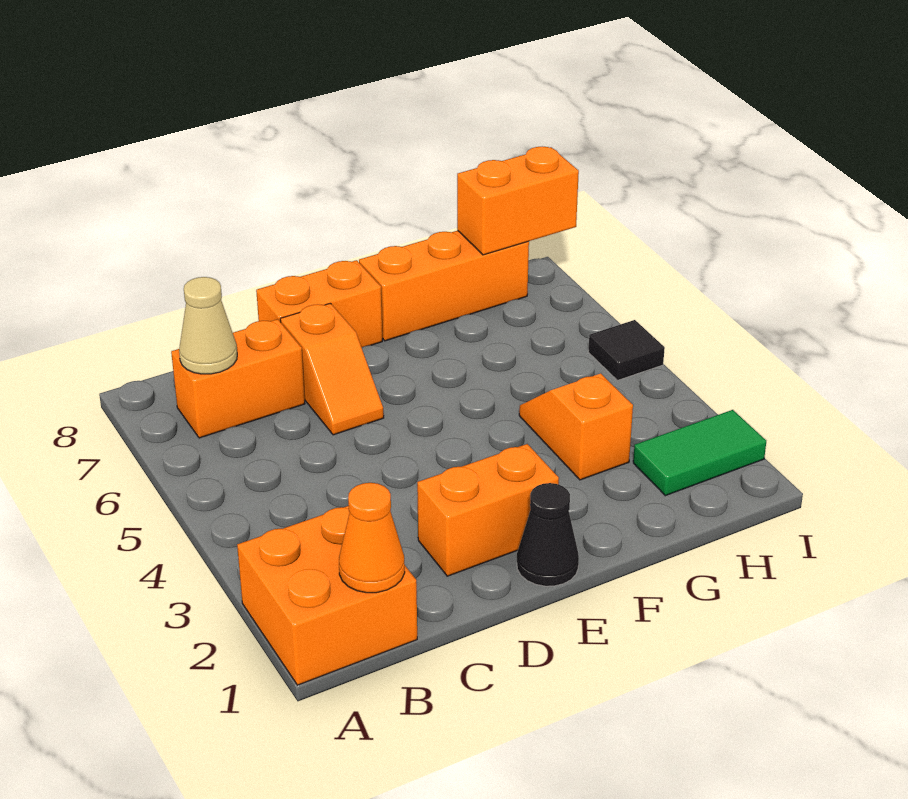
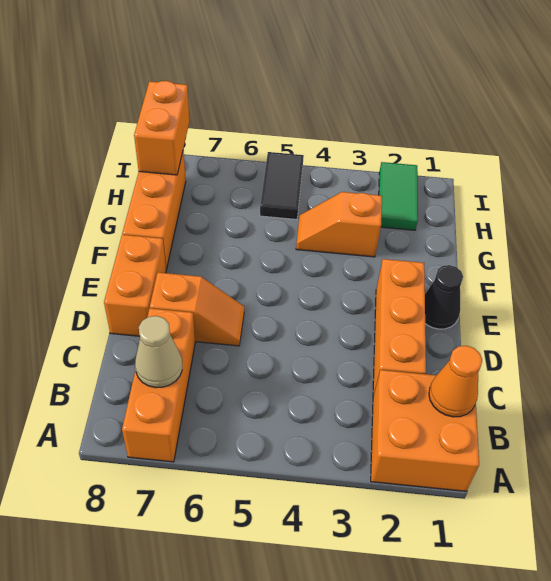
orange 1x2 brick [171,319,305,438] -> orange 1x3 brick [122,308,195,462]
orange 1x2 brick [417,444,559,576] -> orange 1x3 brick [373,259,426,397]
black 1x1 tile [588,320,665,380] -> black 1x2 tile [260,152,304,219]

